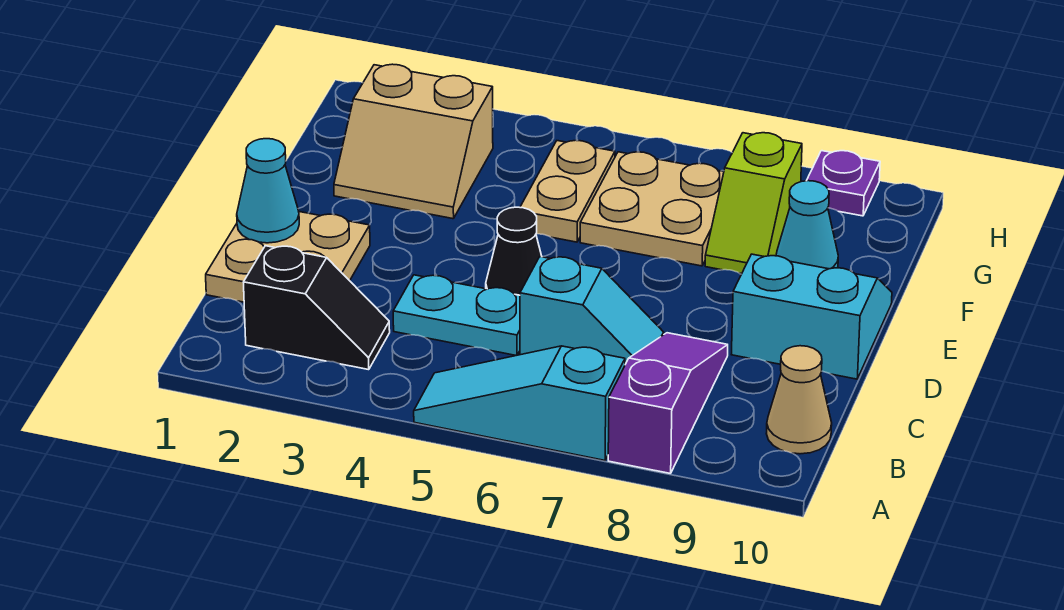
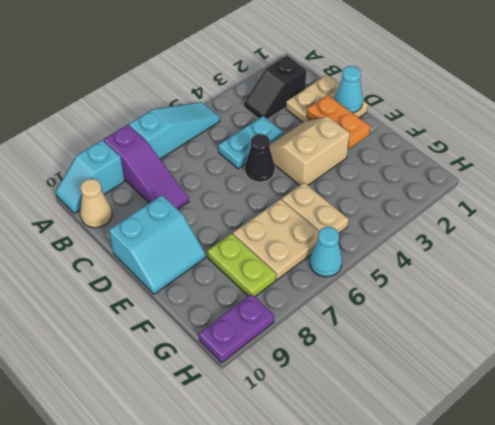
cyan 1x2 slope [520,257,664,364] -> cyan 1x2 slope moved to [56,140,125,213]
none -> orange 1x2 plate [307,95,370,149]
tan 2x2 slope [334,64,493,219] -> tan 2x2 slope moved to [270,116,350,185]
lime 1x2 slope [705,133,802,274] -> lime 1x2 plate [208,233,276,297]
cyan 1x1 cone [776,181,838,269] -> cyan 1x1 cone moved to [310,227,342,277]
purple 1x1 plate [807,151,880,216] -> purple 1x2 plate [199,294,274,363]

